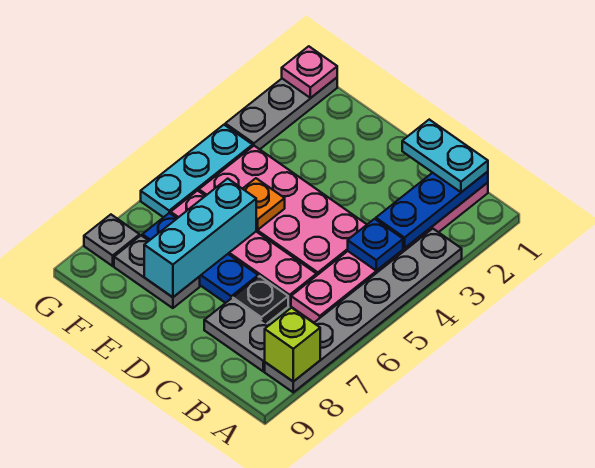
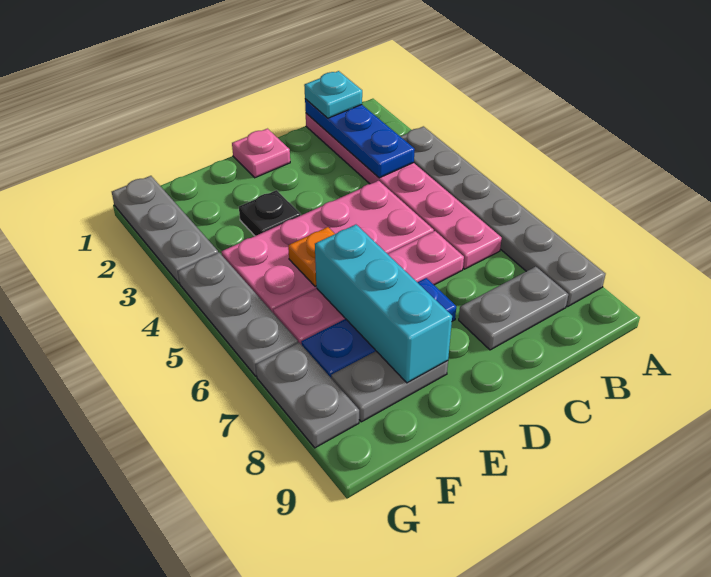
lime 1x1 brick [265,308,320,382] -> none
cyan 1x2 plate [402,120,488,192] -> cyan 1x1 plate [304,71,362,118]
blue 1x1 plate [348,219,403,271] -> none
black 1x1 plate [233,276,288,323] -> black 1x1 plate moved to [239,190,301,236]
pink 1x1 plate [282,46,337,98] -> pink 1x1 plate moved to [232,129,290,178]
cyan 1x3 plate [141,125,253,217] -> grey 1x3 plate [178,253,298,376]
grey 1x1 plate [84,215,140,266] -> grey 1x2 plate [256,343,359,448]

